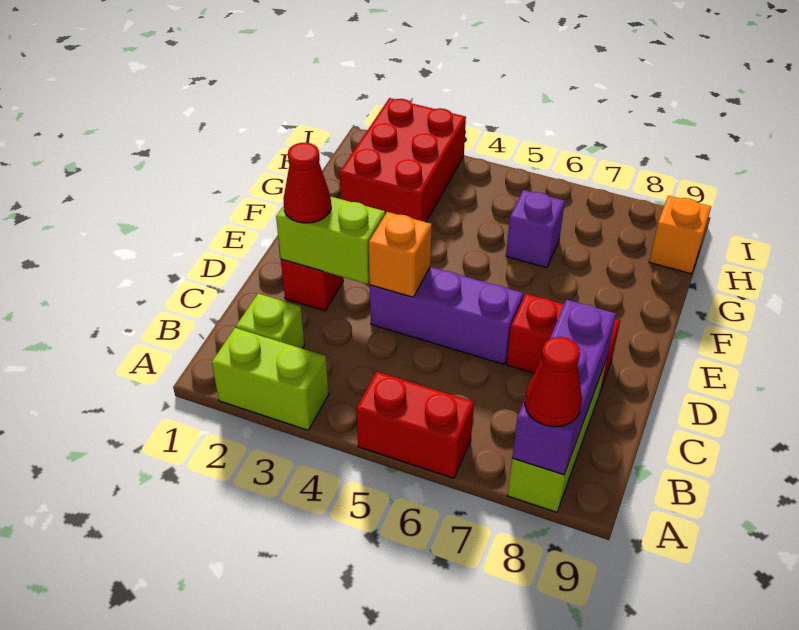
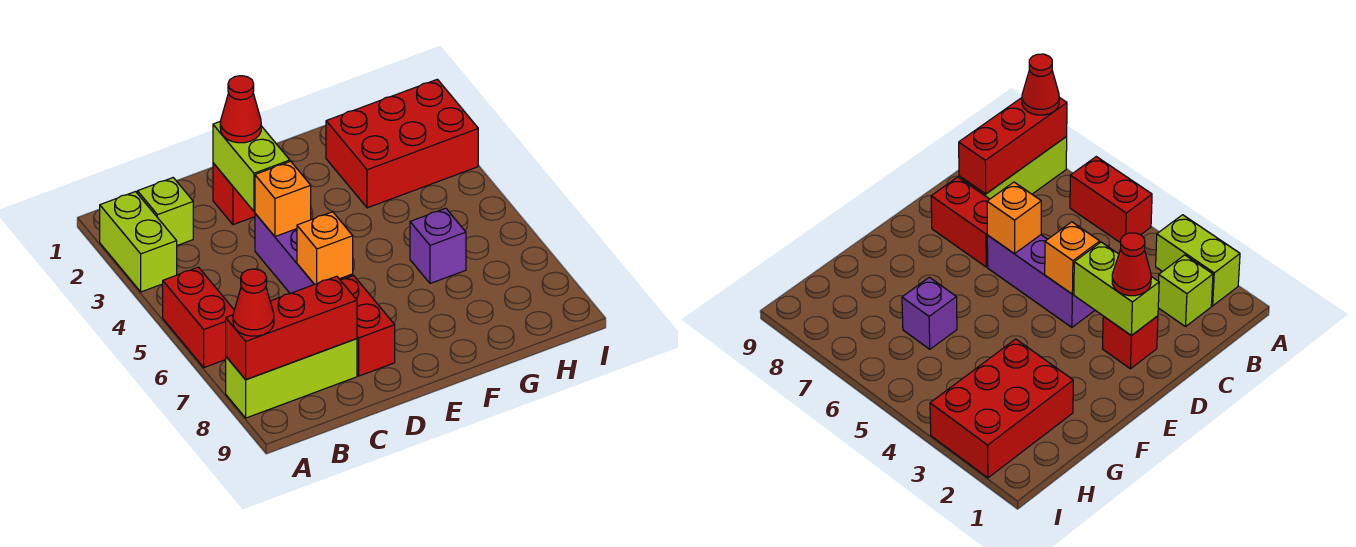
purple 1x3 brick [512,300,616,475] -> red 1x3 brick [226,276,357,380]
orange 1x1 brick [649,196,711,274] -> orange 1x1 brick moved to [297,212,353,284]

